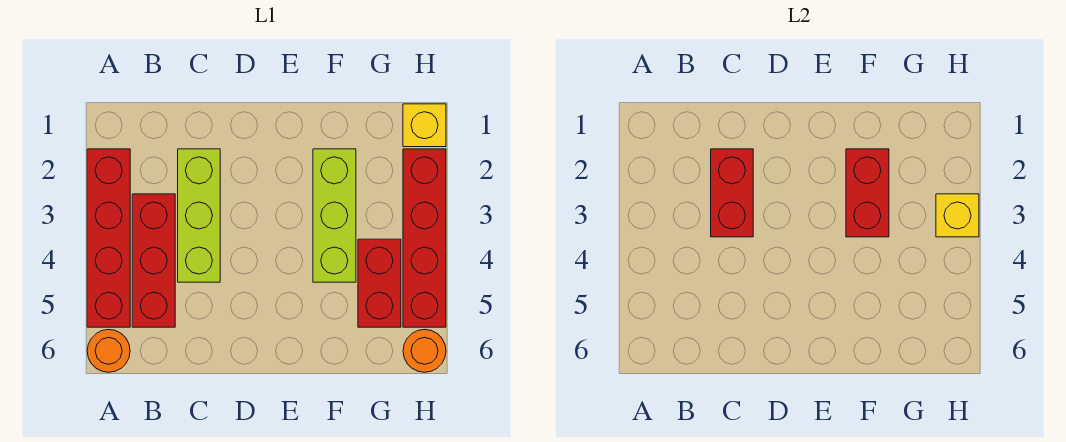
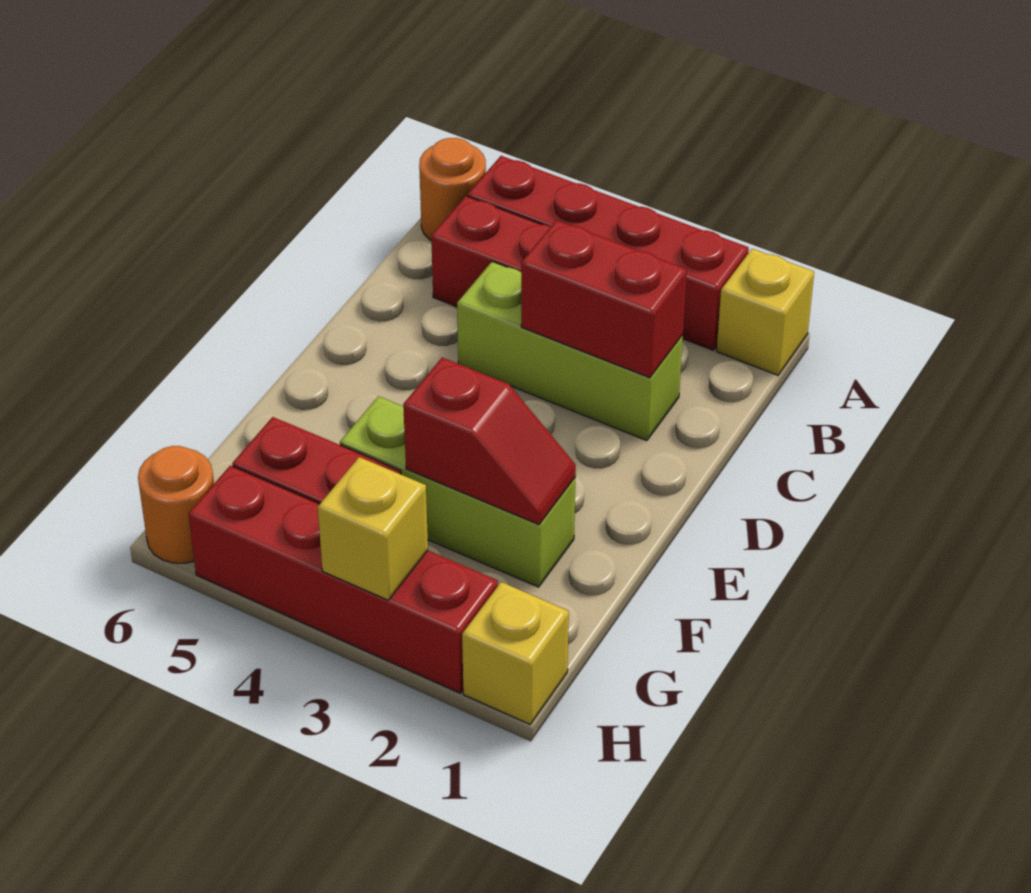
none -> yellow 1x1 brick [717,249,814,375]
red 1x2 brick [846,149,889,237] -> red 1x2 slope [403,358,576,525]

